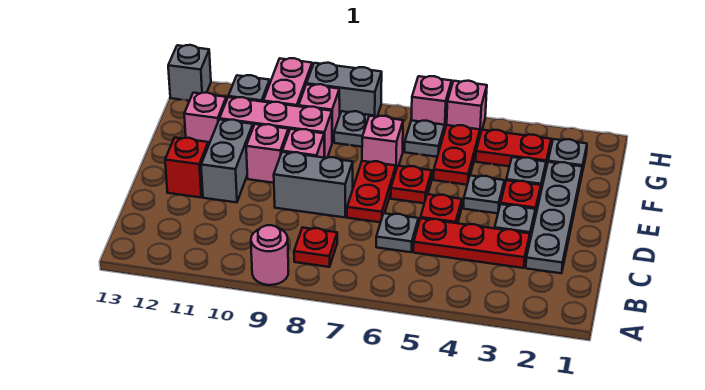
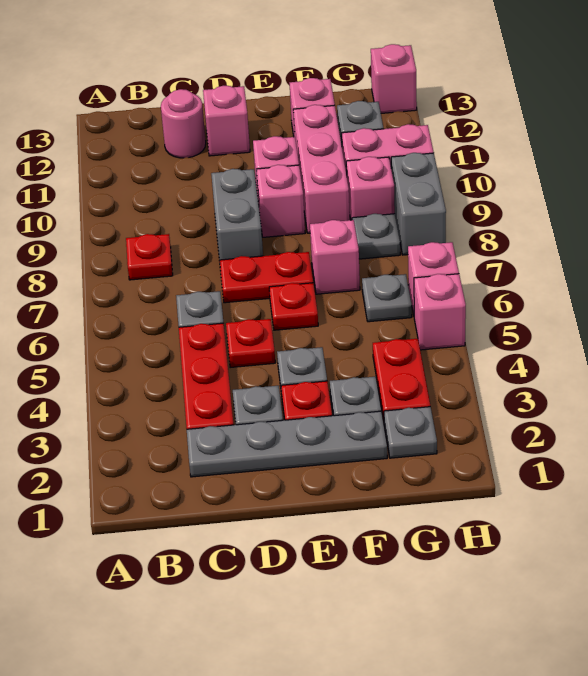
pink 1x1 round brick [251,225,288,285] -> pink 1x1 round brick moved to [161,89,206,158]
grey 1x2 brick [201,119,253,202] -> none
red 1x1 brick [165,138,208,197] -> pink 1x1 brick [203,86,250,156]
red 1x2 plate [434,125,480,185] -> none
grey 1x1 brick [168,45,211,101] -> pink 1x1 brick [371,44,417,113]

